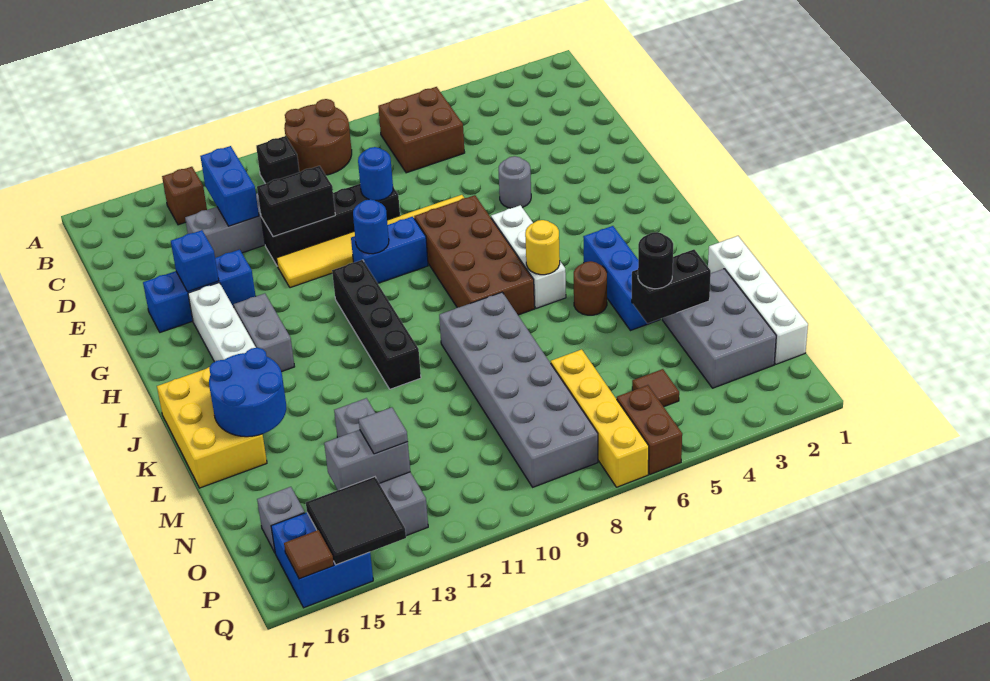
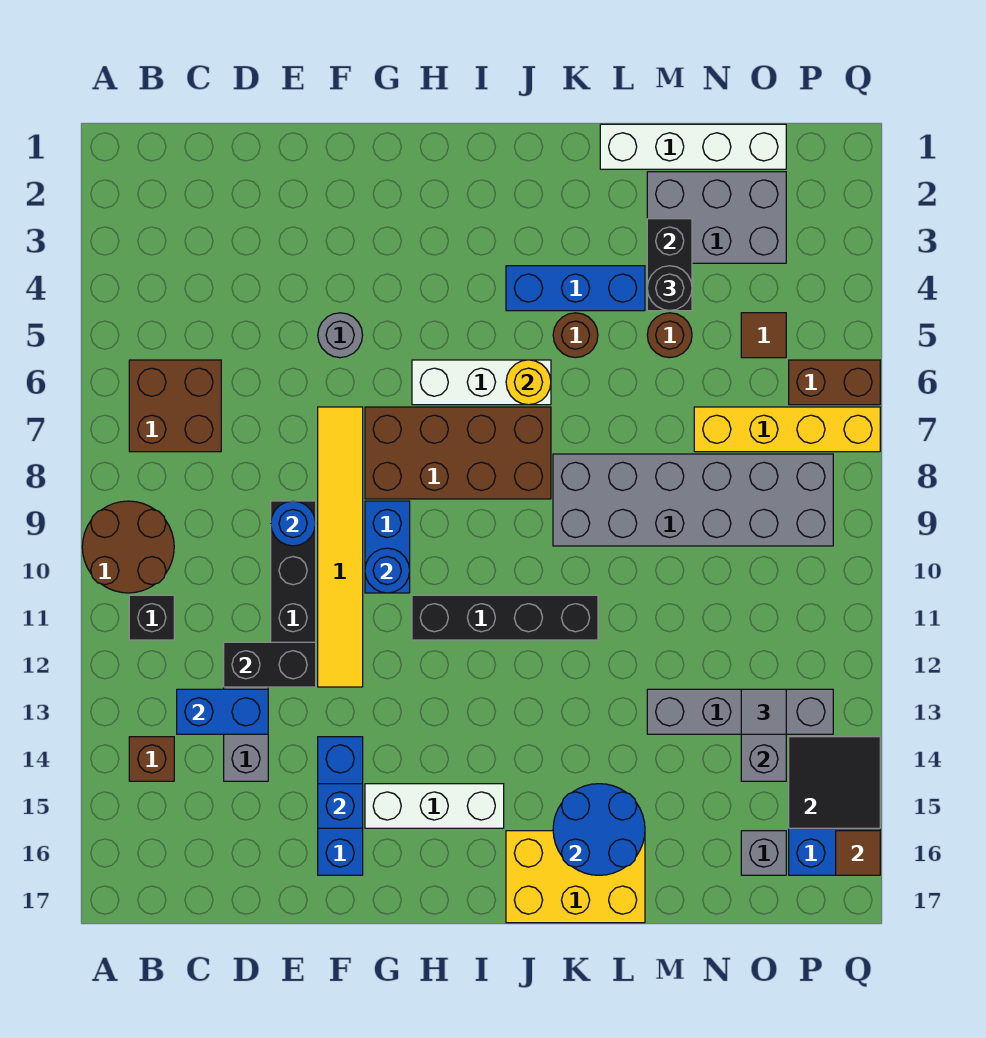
black 1x2 brick [257,166,335,237] -> black 1x2 brick turned to [224,642,316,687]
grey 1x2 brick [234,293,295,372] -> none
none -> brown 1x1 round brick [647,313,692,358]

